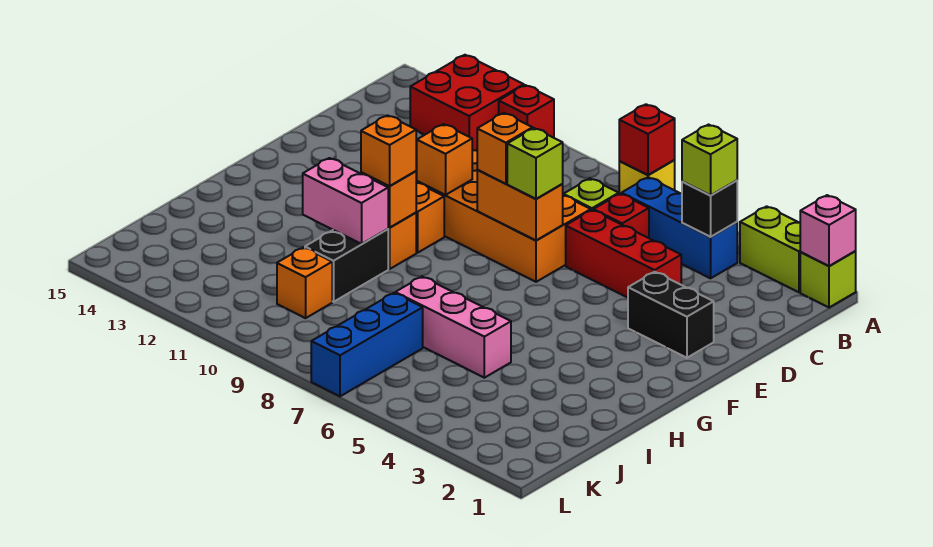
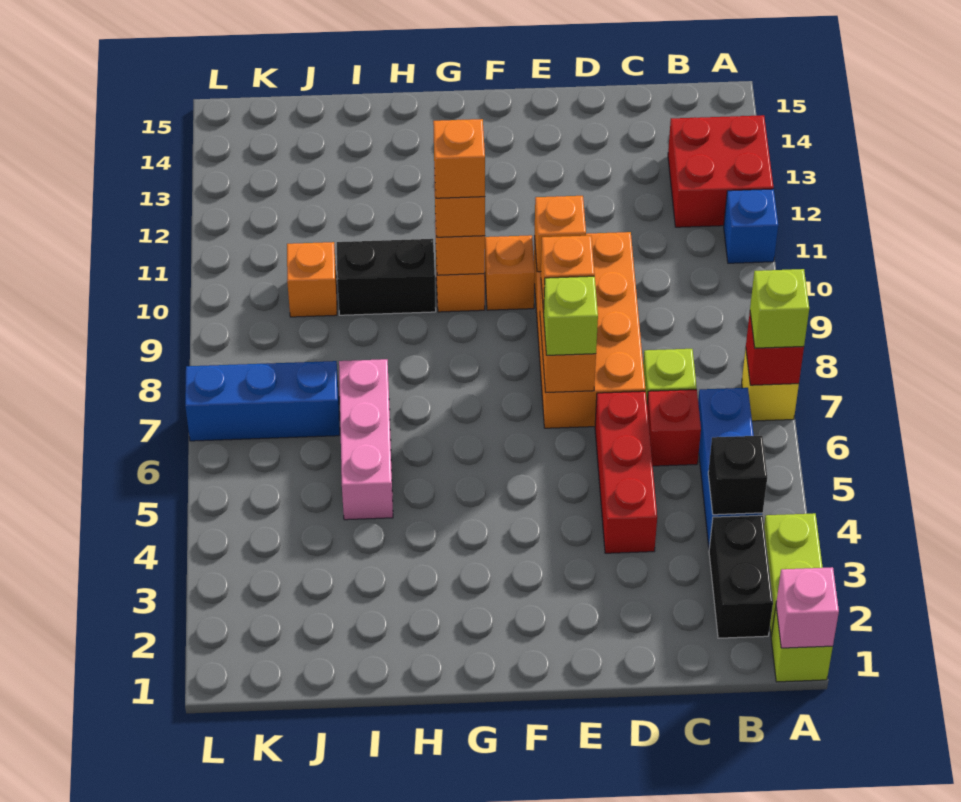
red 1x1 brick [499,85,554,138] -> blue 1x1 brick [724,189,778,263]
lime 1x1 brick [682,125,737,195] -> lime 1x1 brick moved to [750,269,809,348]
black 1x2 brick [628,272,714,358] -> black 1x2 brick moved to [709,515,773,638]
none -> orange 1x1 brick [433,119,485,198]
pink 1x2 brick [303,158,388,244] -> none

